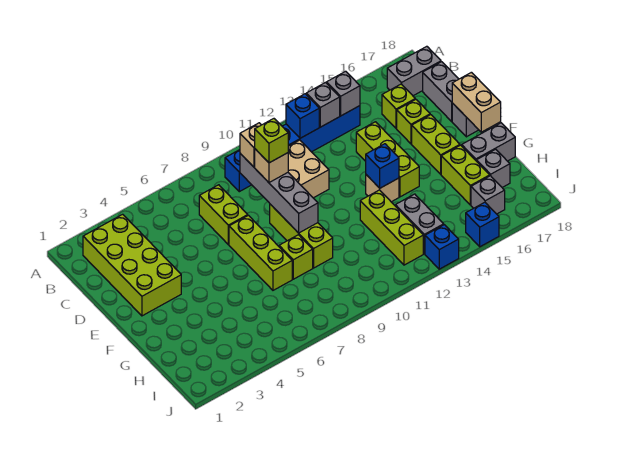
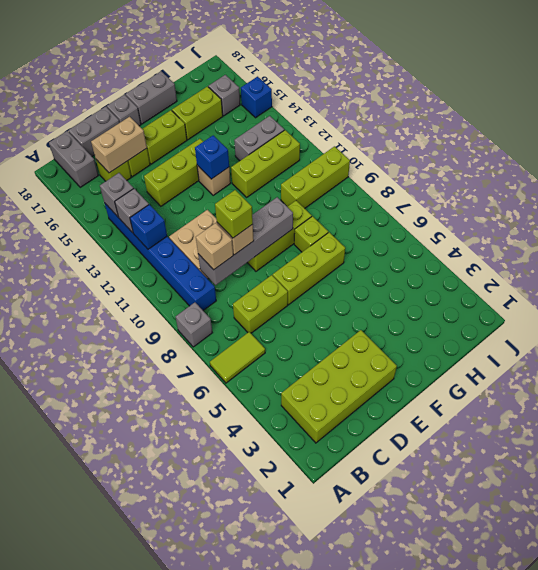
none -> lime 1x2 tile [210,332,265,383]
tan 1x2 brick [452,72,501,132] -> tan 1x2 brick moved to [91,117,147,173]
grey 1x2 brick [462,123,515,161] -> grey 1x2 brick turned to [126,71,177,124]
none -> lime 1x3 brick [281,146,350,208]
grey 1x1 brick [476,149,510,187] -> grey 1x1 brick moved to [176,303,212,347]
blue 1x1 brick [425,225,459,269] -> none

